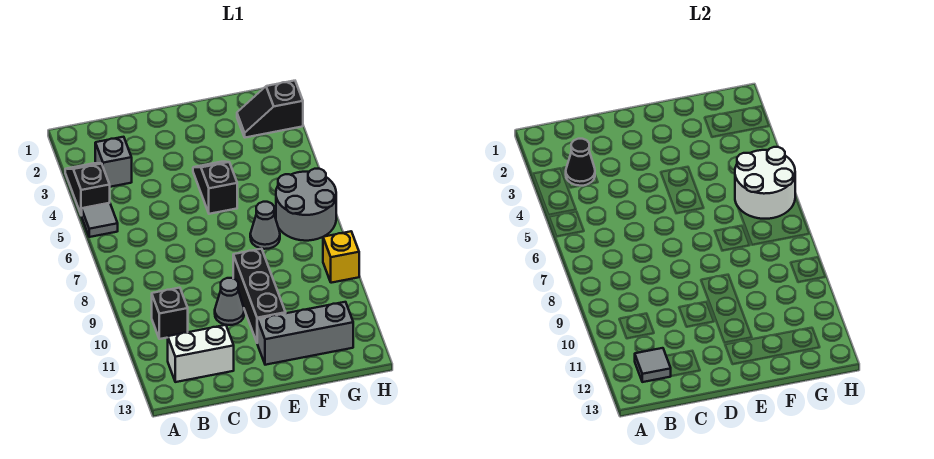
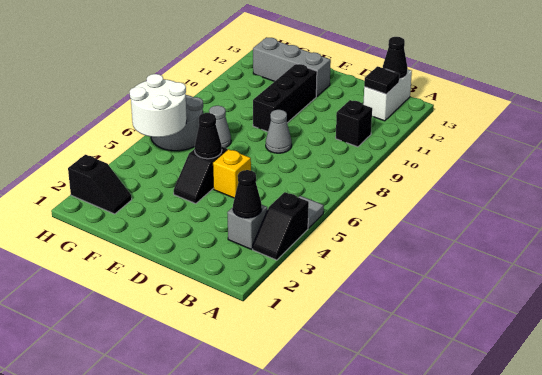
white 1x2 brick [168,325,234,382] -> white 1x2 brick turned to [363,69,412,121]
grey 1x1 tile [635,348,671,382] -> black 1x1 tile [364,66,400,94]
none -> black 1x1 cone [383,37,408,79]
grey 1x1 cone [215,278,244,325] -> grey 1x1 cone moved to [266,110,292,153]
none -> black 1x1 cone [195,113,222,159]
yellow 1x1 brick [323,231,359,283] -> yellow 1x1 brick moved to [213,149,251,198]

